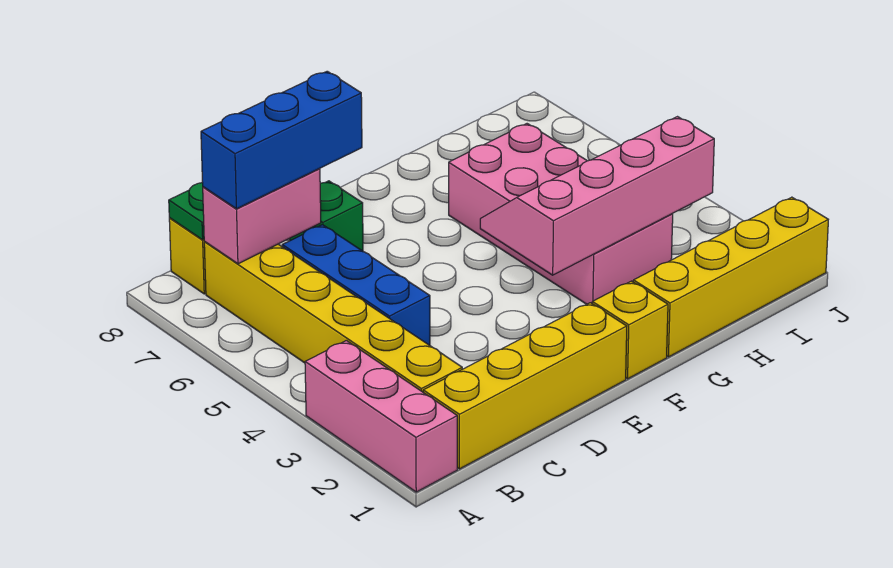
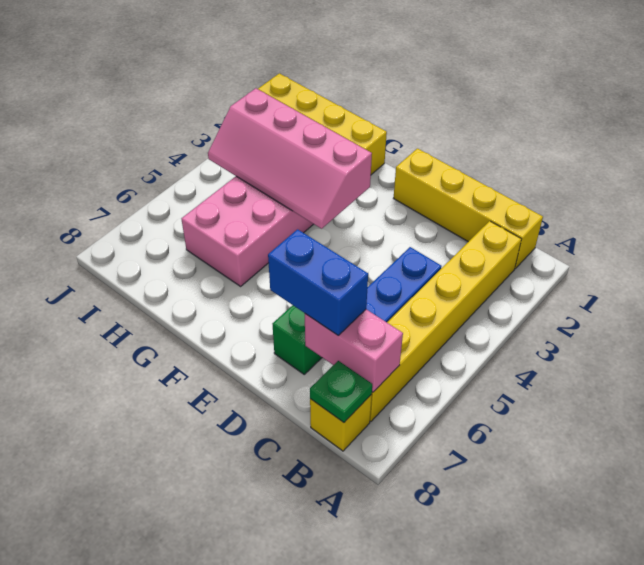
pink 1x3 brick [305,340,457,492] -> none
blue 1x3 brick [201,71,362,209] -> blue 1x2 brick [268,229,368,335]
yellow 1x1 brick [592,281,668,379] -> none

